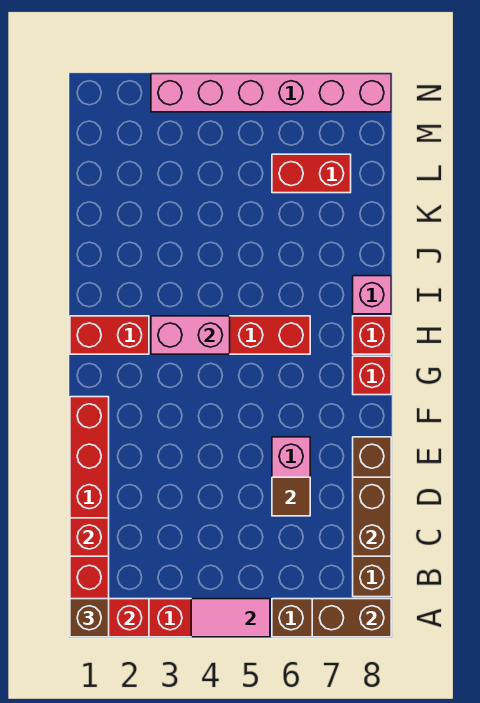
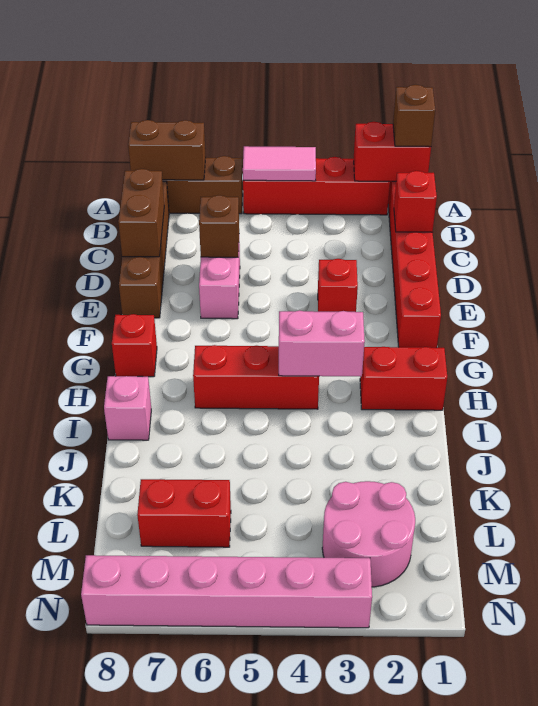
brown 1x1 tile [272,477,310,516] -> brown 1x1 brick [199,195,239,257]
red 1x1 brick [353,316,391,354] -> red 1x1 brick moved to [318,259,358,312]
none -> pink 2x2 round brick [322,481,415,587]

